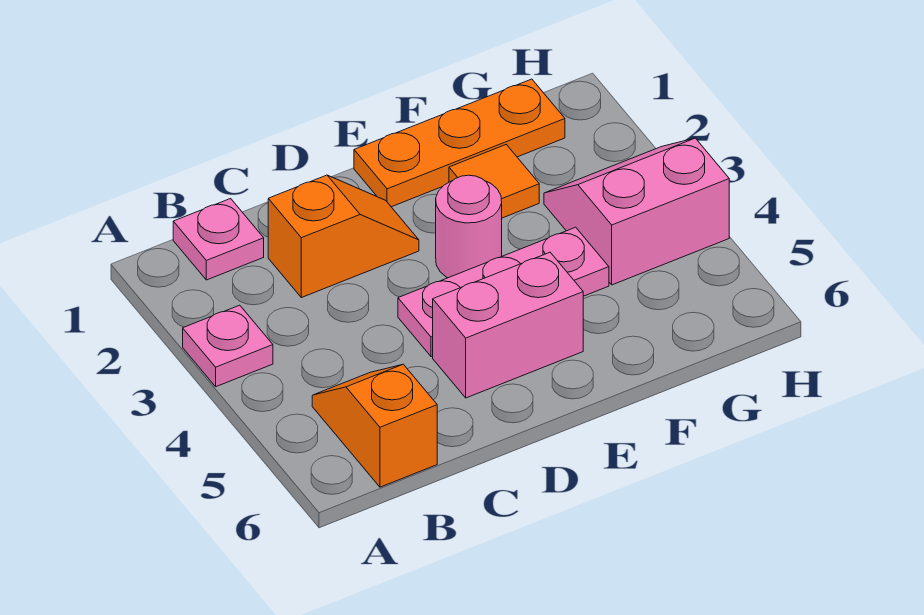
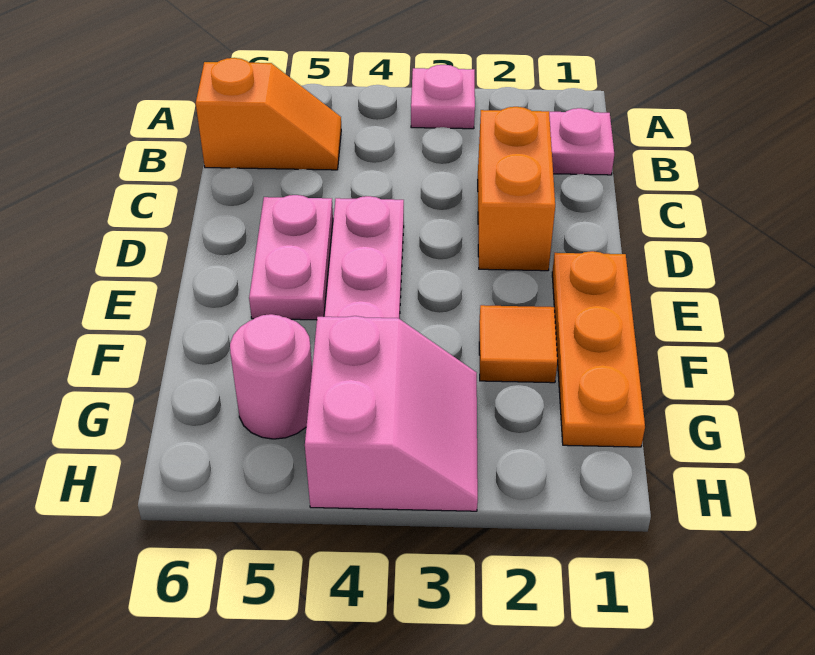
orange 1x2 slope [268,175,419,298] -> orange 1x2 brick [478,107,555,271]
pink 1x2 brick [433,252,583,398] -> pink 1x2 plate [249,195,333,320]
pink 1x1 round brick [436,175,502,278] -> pink 1x1 round brick moved to [230,314,312,439]

